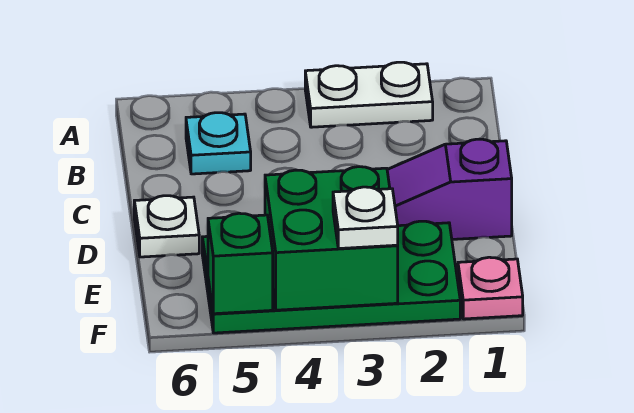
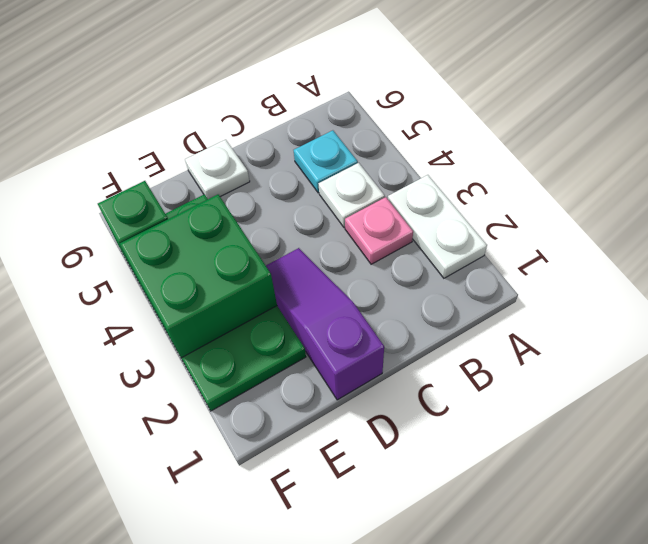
pink 1x1 plate [458,257,523,319] -> pink 1x1 plate moved to [345,197,413,264]
white 1x1 plate [333,187,398,249] -> white 1x1 plate moved to [319,163,385,227]

